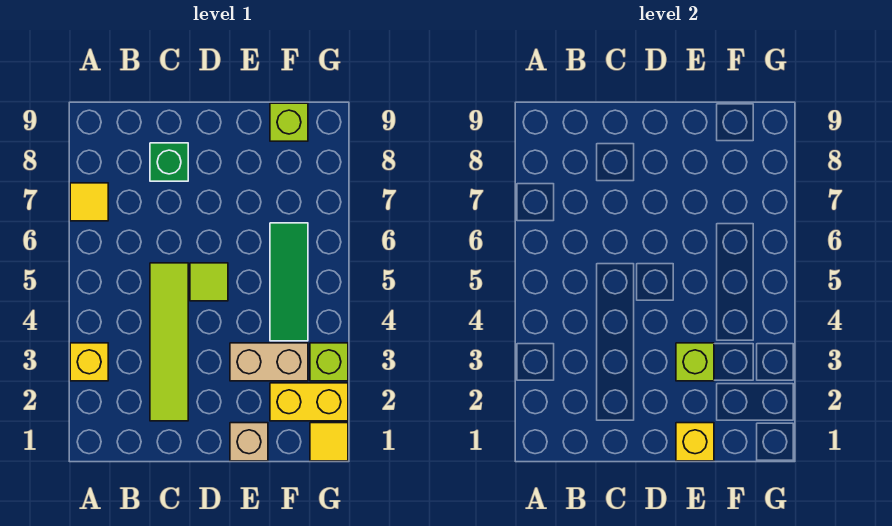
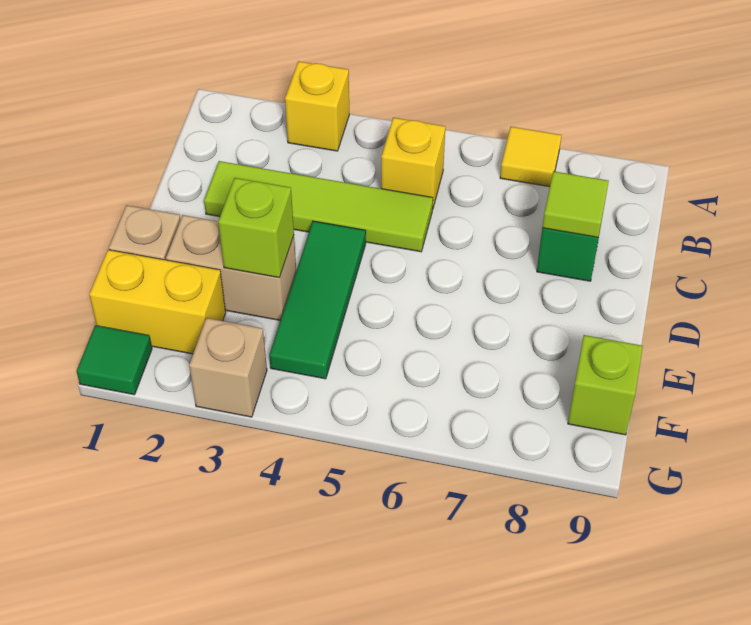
lime 1x1 tile [190,263,228,301] -> lime 1x1 tile moved to [542,171,609,237]
yellow 1x1 brick [676,423,714,461] -> yellow 1x1 brick moved to [381,118,445,210]
tan 1x2 brick [230,343,308,381] -> tan 1x2 brick turned to [166,215,296,320]
yellow 1x2 brick [270,383,348,421] -> yellow 1x2 brick turned to [89,250,226,354]
green 1x3 tile [270,223,308,341] -> green 1x3 tile turned to [269,221,366,379]
yellow 1x1 tile [310,423,348,461] -> green 1x1 tile [76,325,152,395]
lime 1x1 brick [310,343,348,381] -> tan 1x1 brick [189,318,267,417]

